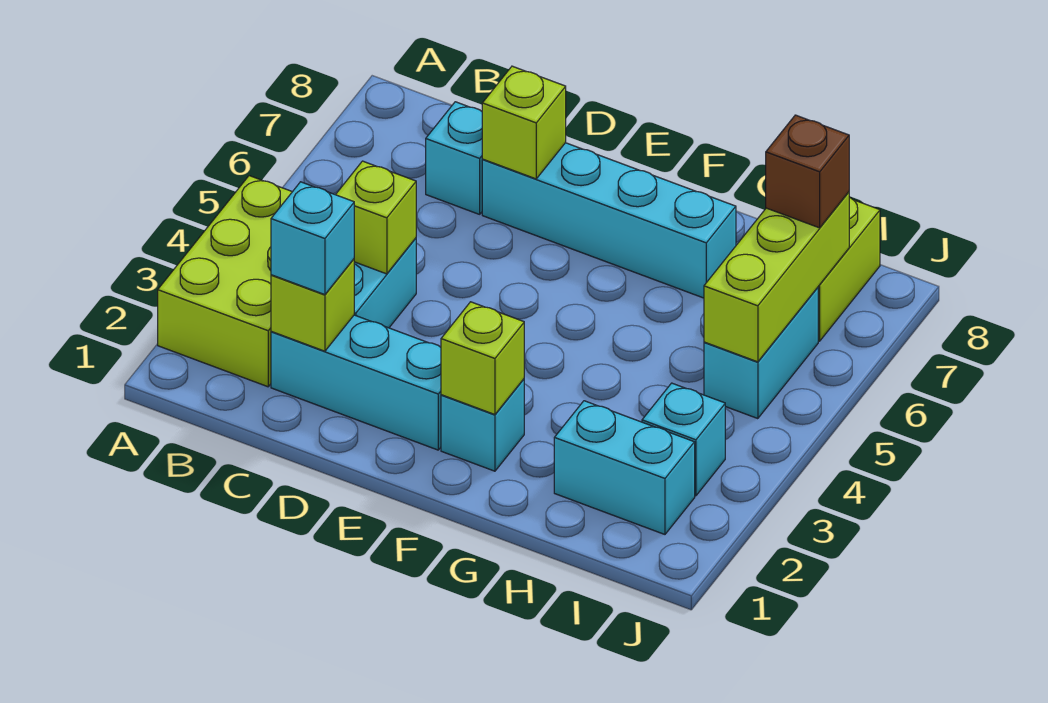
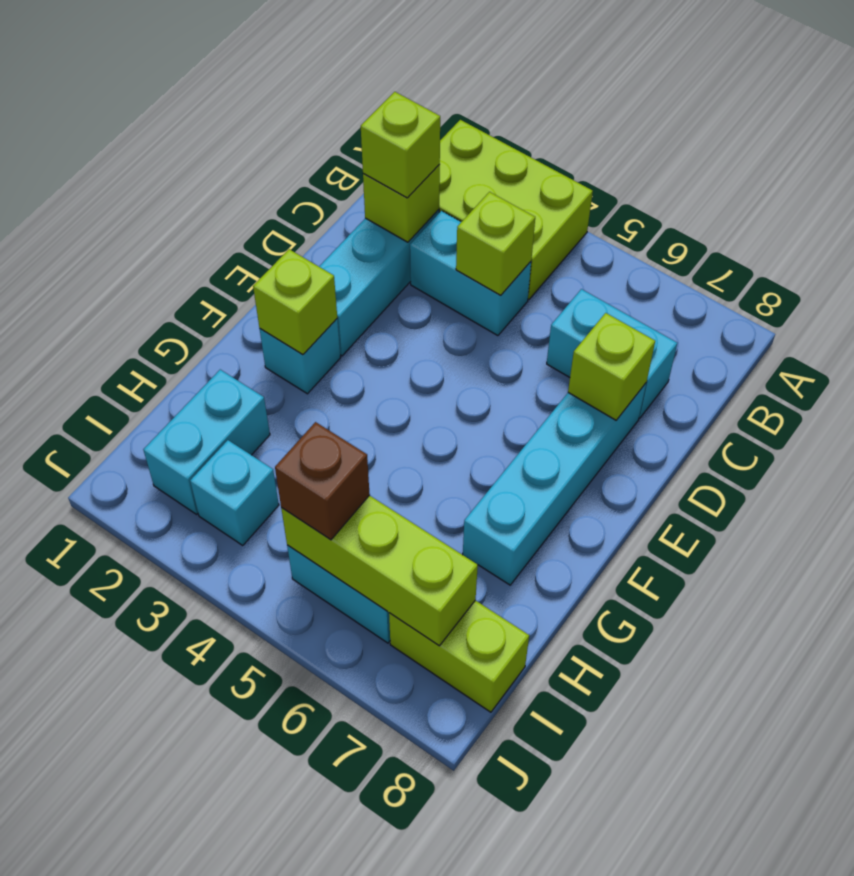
cyan 1x1 brick [271,182,354,295] -> lime 1x1 brick [361,92,440,198]
cyan 1x1 brick [426,102,483,214] -> cyan 1x2 brick [547,289,677,418]
brown 1x1 brick [766,115,849,228] -> brown 1x1 brick moved to [275,422,370,540]

